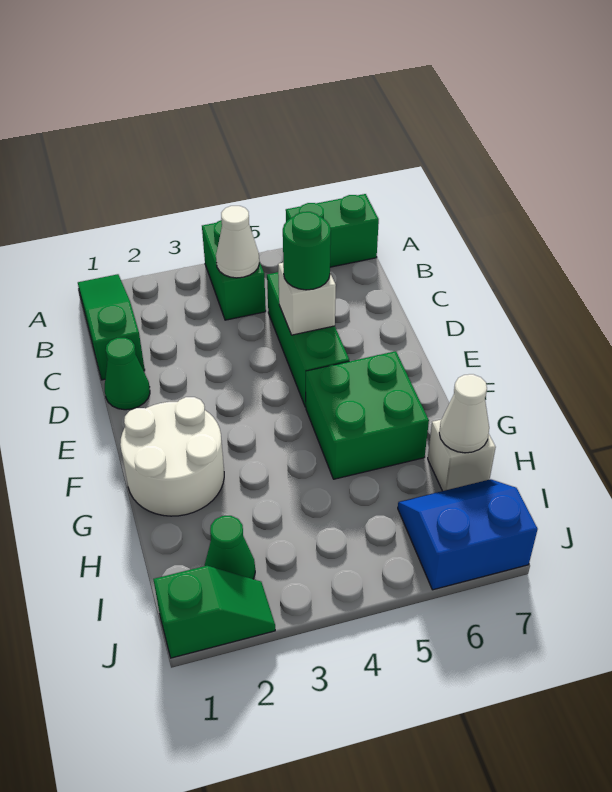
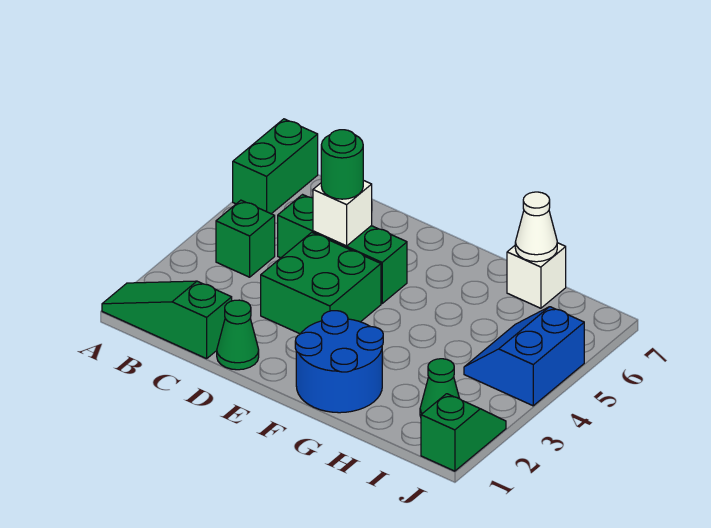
green 1x2 brick [202,220,266,320] -> green 1x1 brick [216,200,275,277]
white 1x1 cone [216,206,259,278] -> none
white 2x2 round brick [120,397,224,516] -> blue 2x2 round brick [295,311,383,413]
green 2x2 brick [306,351,429,479] -> green 2x2 brick moved to [261,232,381,334]
blue 2x2 slope [398,479,538,590] -> blue 2x2 slope moved to [464,307,584,406]

